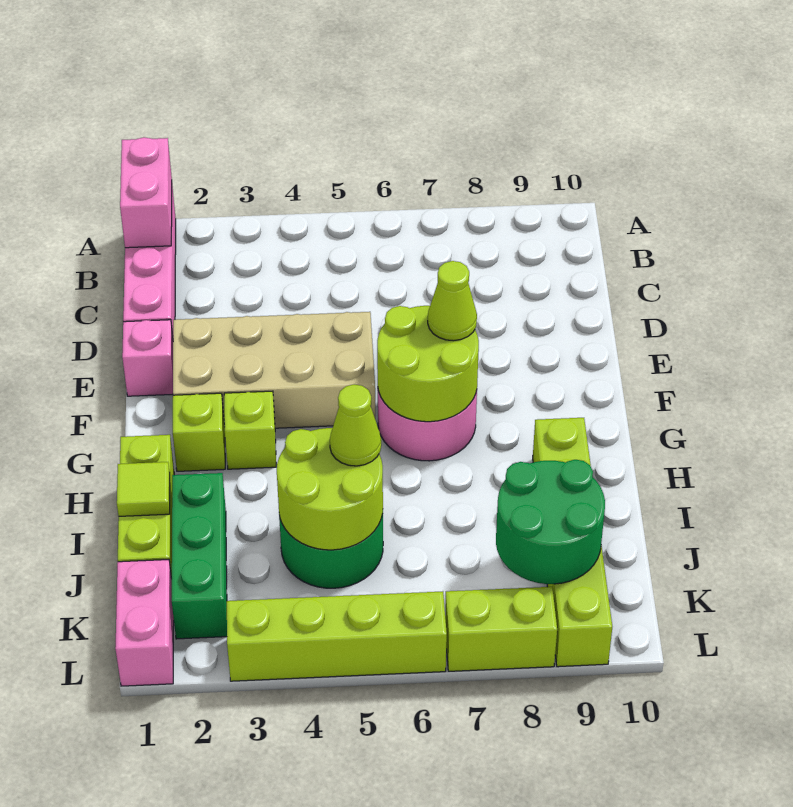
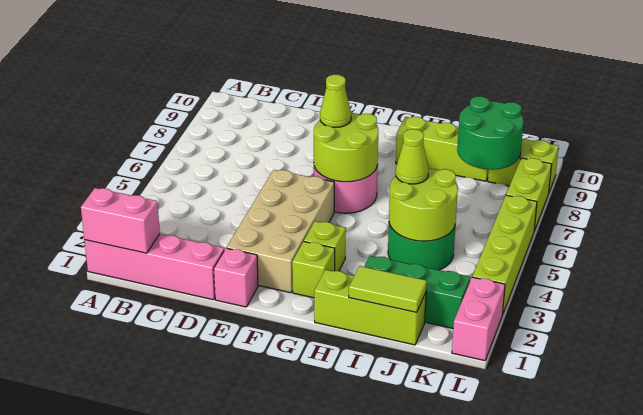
lime 1x1 tile [117,462,170,516] -> lime 1x2 tile [349,266,427,312]
pink 1x2 brick [115,560,174,686] -> pink 1x2 brick turned to [452,277,505,361]

